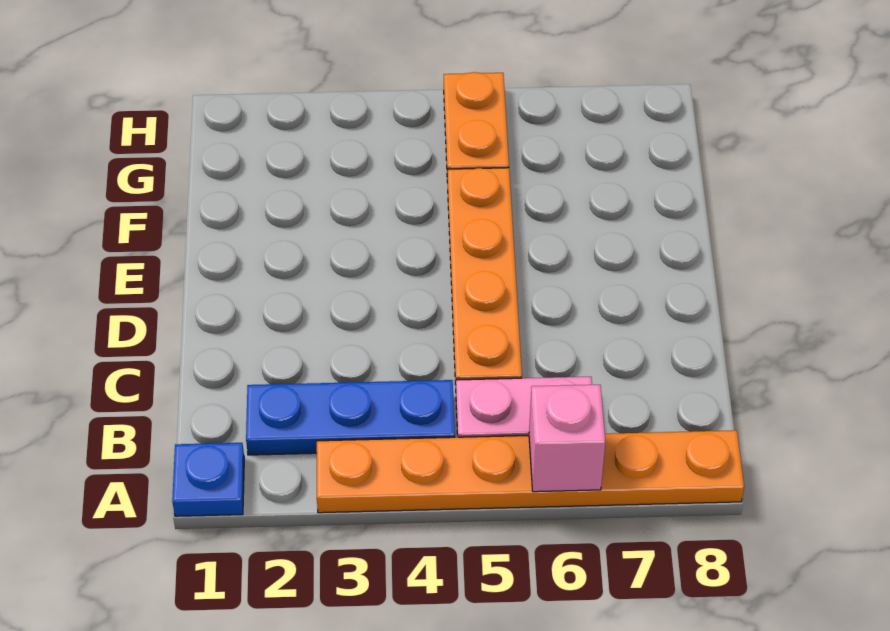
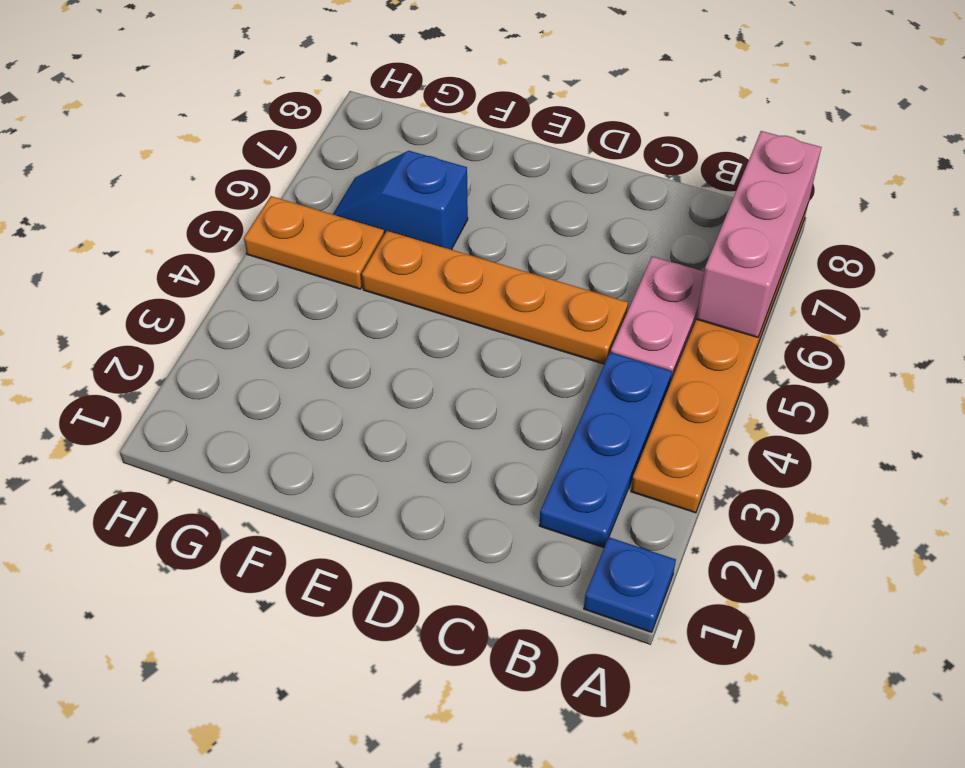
pink 1x1 brick [529,385,605,492] -> pink 1x3 brick [696,131,821,337]
none -> blue 1x2 slope [333,151,468,250]

